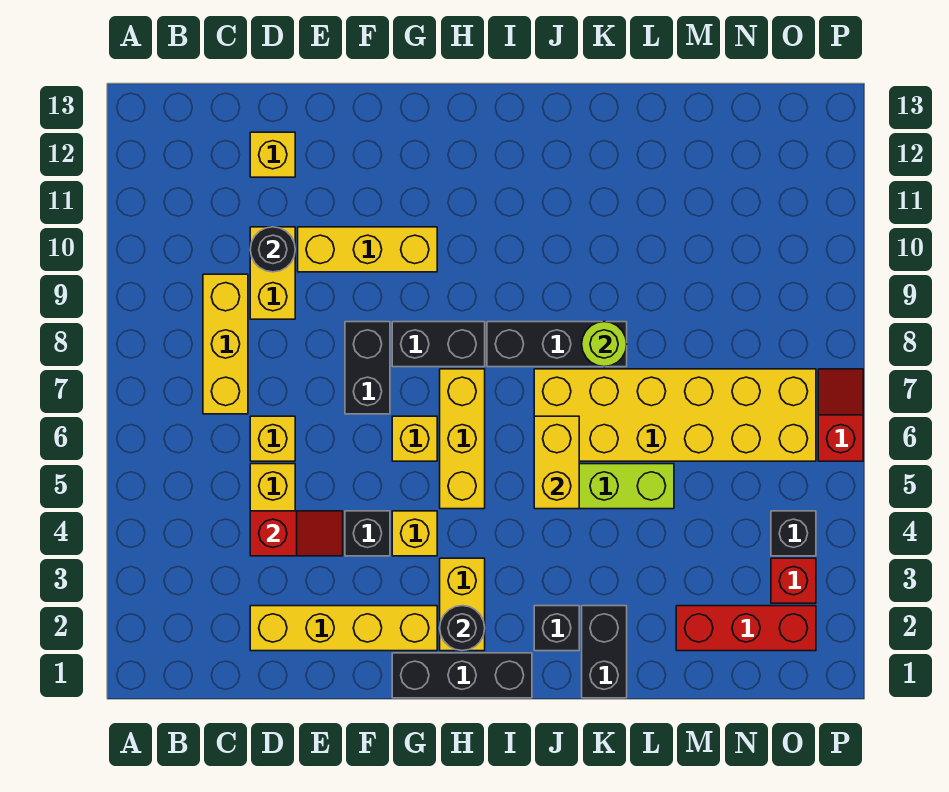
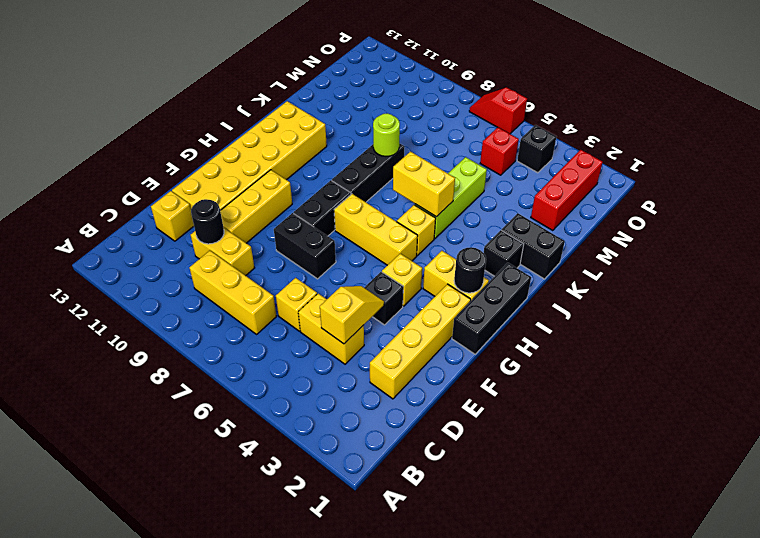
red 1x2 slope [250,511,343,556] -> yellow 1x2 slope [320,286,384,344]
yellow 1x1 brick [392,416,437,461] -> yellow 1x1 brick moved to [397,205,436,255]
yellow 2x6 brick [534,369,816,461] -> yellow 2x6 brick moved to [172,101,327,210]
red 1x1 brick [771,558,816,603] -> red 1x1 brick moved to [480,127,519,175]

